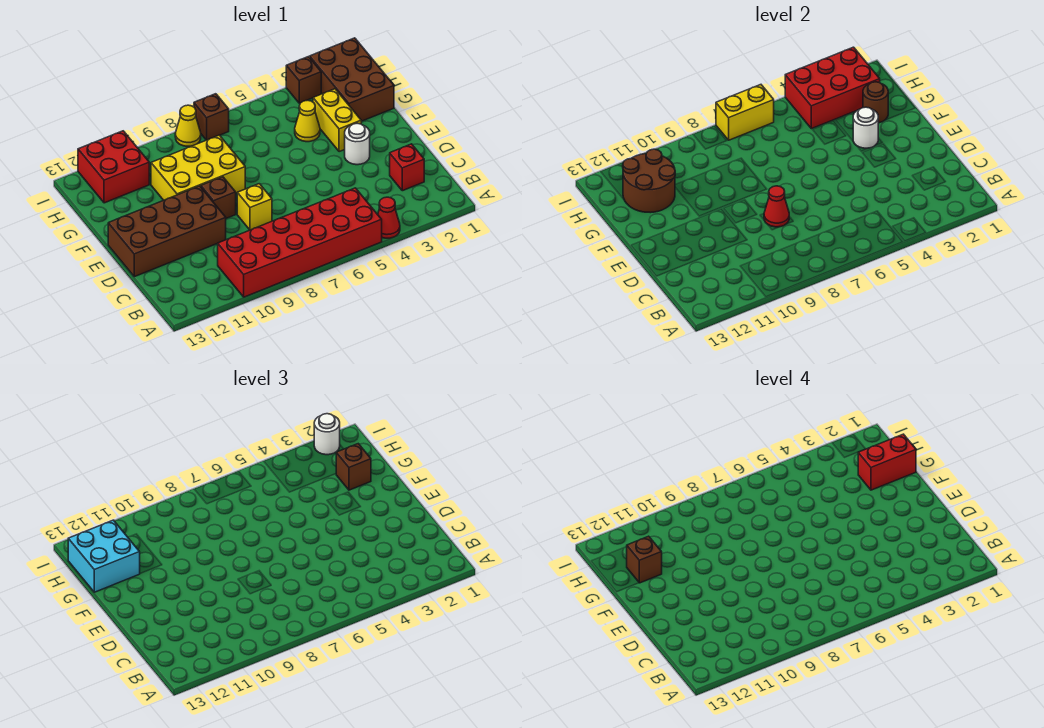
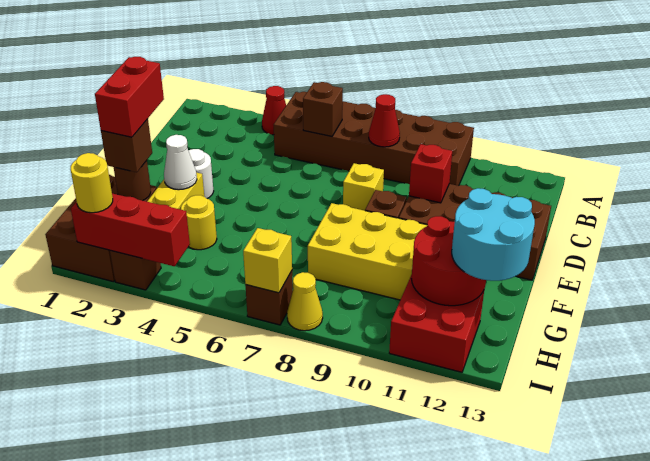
red 2x6 brick [218,188,382,297] -> brown 2x6 brick [274,92,474,186]
red 1x1 brick [390,144,424,191] -> red 1x1 brick moved to [409,144,452,203]
red 1x1 cone [764,186,789,227] -> red 1x1 cone moved to [369,94,400,147]
white 1x1 round brick [853,107,878,148] -> white 1x1 cone [164,135,197,190]
red 1x2 brick [858,434,916,490] -> red 1x2 brick turned to [95,57,164,137]
yellow 1x1 cone [295,100,320,142] -> yellow 1x1 round brick [181,195,217,250]
brown 2x2 round brick [623,149,675,213] -> red 2x2 round brick [412,216,486,306]
cyan 2x2 brick [68,520,140,592] -> cyan 2x2 round brick [452,188,535,281]
brown 1x1 brick [627,536,662,583] -> brown 1x1 brick moved to [303,82,343,136]
red 2x3 brick [785,47,880,129] -> red 1x3 brick [71,193,190,266]
white 1x1 round brick [314,414,340,455] -> yellow 1x1 round brick [70,153,113,213]
yellow 1x2 brick [716,85,774,140] -> yellow 1x1 brick [243,228,292,293]

